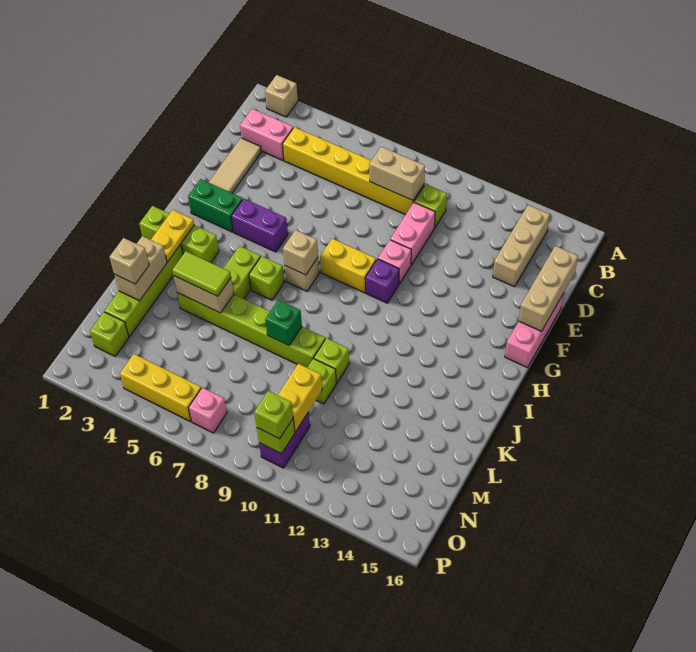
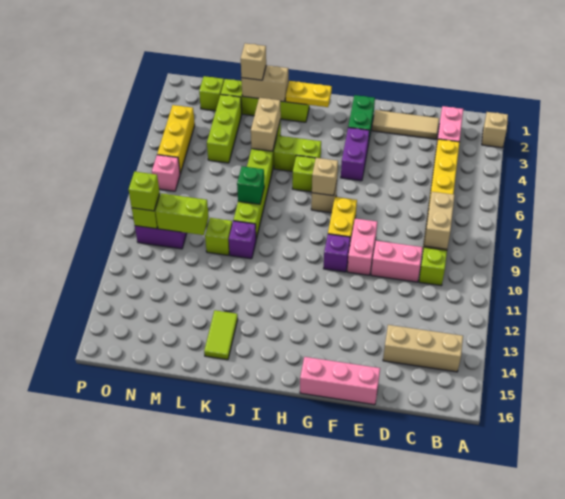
tan 1x3 brick [519,246,578,331] -> none
pink 1x1 brick [378,240,411,284] -> pink 1x2 brick [347,218,377,275]
lime 1x3 brick [139,206,219,263] -> lime 1x3 brick moved to [207,95,242,163]
lime 1x2 tile [172,251,231,296] -> lime 1x2 tile moved to [204,310,238,360]
lime 1x1 brick [314,338,349,383] -> purple 1x1 brick [229,221,256,259]
yellow 1x2 brick [278,364,322,432] -> lime 1x2 brick [156,193,209,235]

